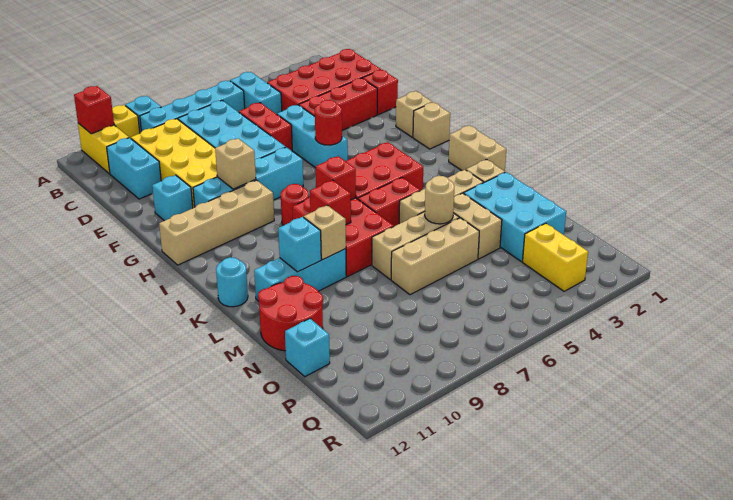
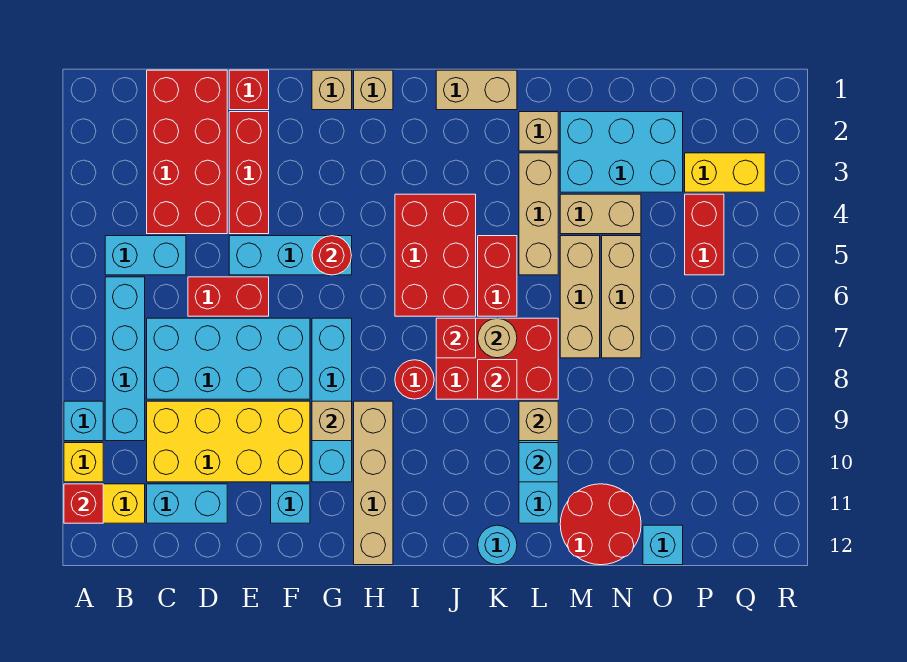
tan 1x1 round brick [425,176,454,224] -> tan 1x1 round brick moved to [478,318,517,358]
none -> red 1x2 brick [685,194,724,275]

